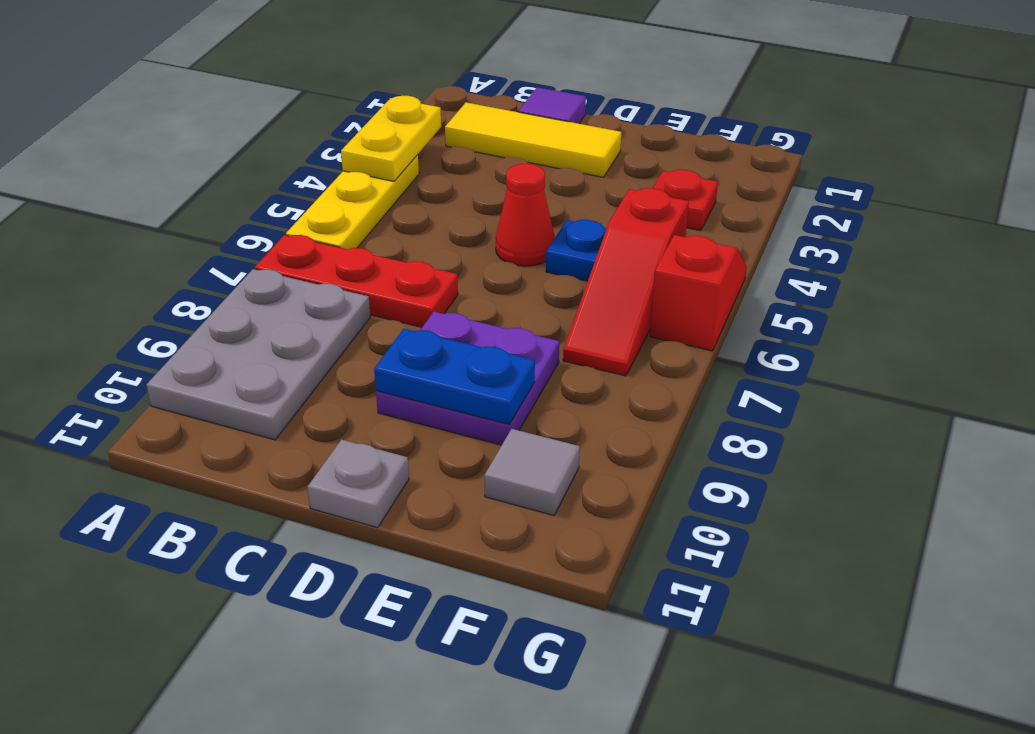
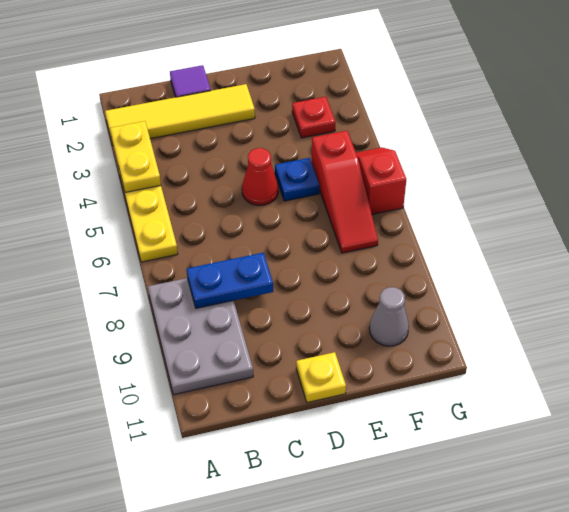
red 1x3 plate [254,235,458,327] -> none
yellow 1x3 tile [445,102,621,177] -> yellow 1x4 tile [105,84,255,145]
purple 2x2 plate [376,312,559,445] -> none
blue 1x2 plate [374,329,535,425] -> blue 1x2 plate moved to [187,253,273,308]
grey 1x1 plate [308,440,409,528] -> yellow 1x1 plate [296,352,346,403]
grey 1x1 tile [484,429,580,515] -> grey 1x1 cone [369,287,409,346]

